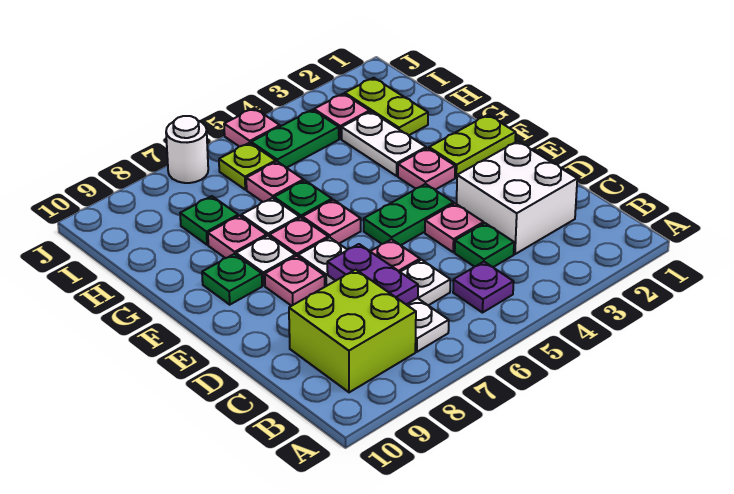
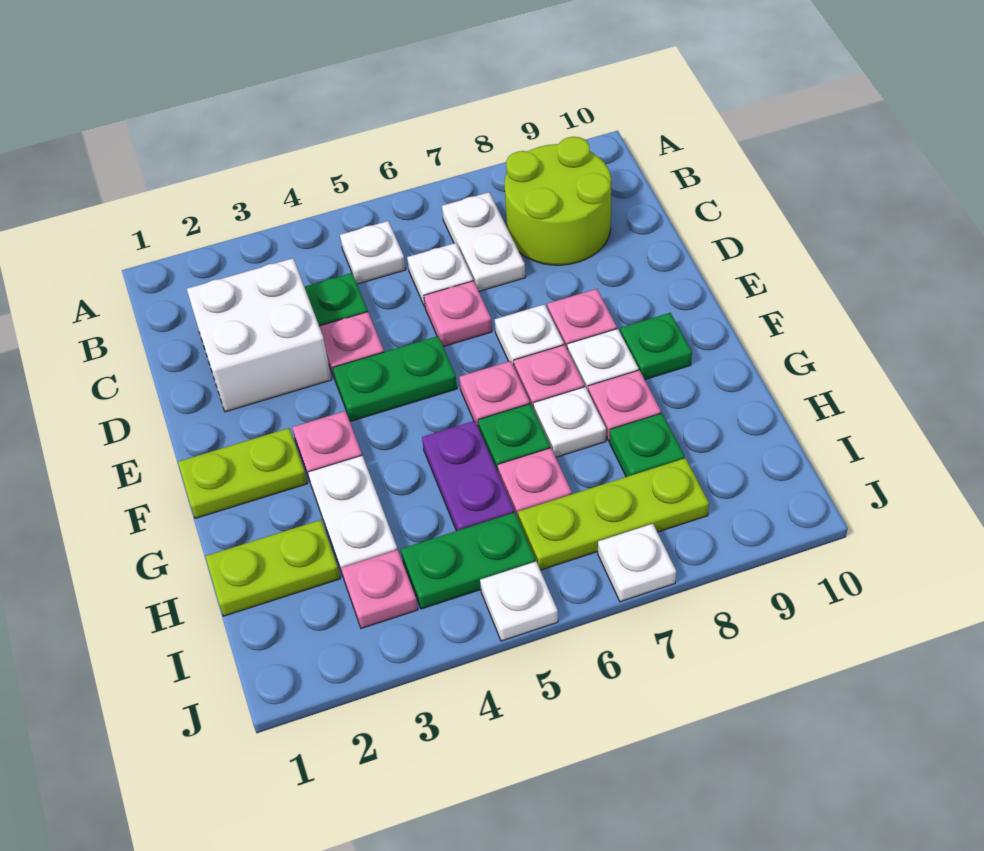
purple 1x1 plate [453,262,514,313] -> white 1x1 plate [340,221,406,284]
lime 2x2 brick [289,270,416,392] -> lime 2x2 round brick [505,137,611,265]
purple 1x2 plate [327,244,418,305] -> purple 1x2 plate moved to [422,421,514,531]
lime 1x2 plate [345,78,428,135] -> lime 1x2 plate turned to [205,520,340,616]
lime 1x1 plate [219,143,276,190] -> lime 1x3 plate [518,458,709,570]
pink 1x1 plate [224,108,280,147] -> white 1x1 plate [480,562,558,641]
white 1x1 round brick [166,116,208,183] -> white 1x1 plate [598,524,676,602]

